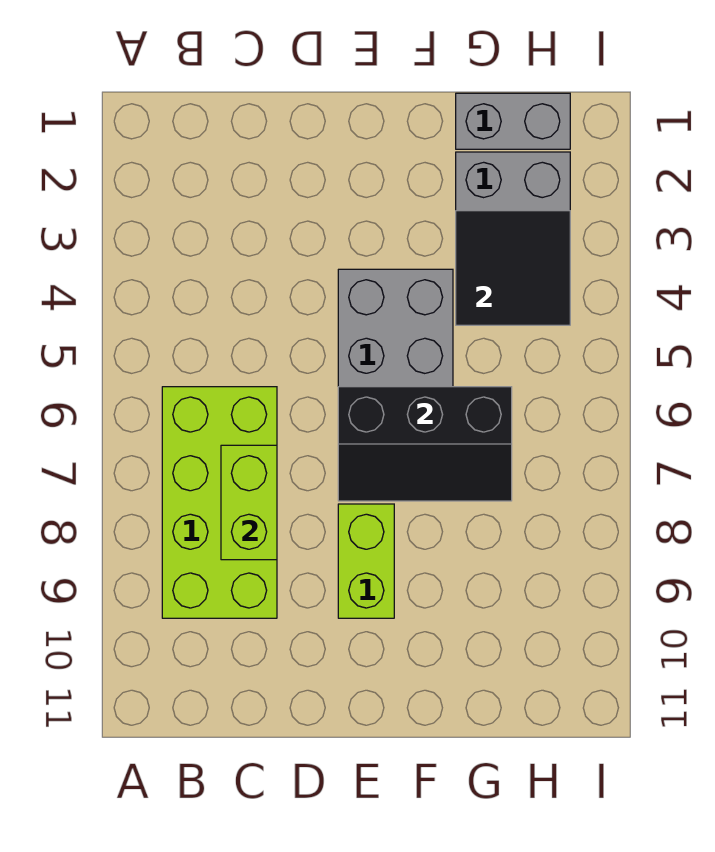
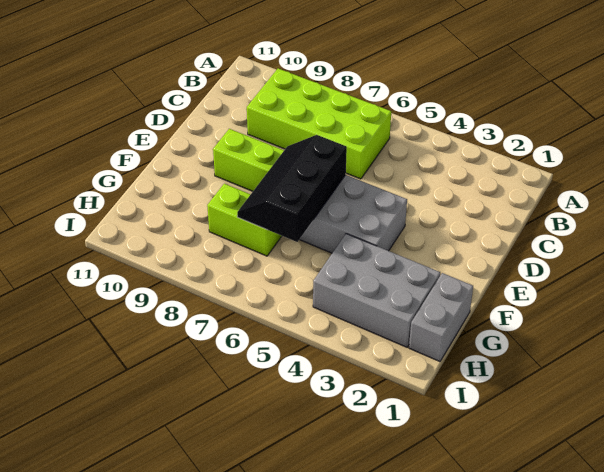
lime 1x2 brick [221,445,277,560] -> lime 1x2 brick moved to [207,184,282,256]
black 2x2 tile [456,211,570,325] -> none

